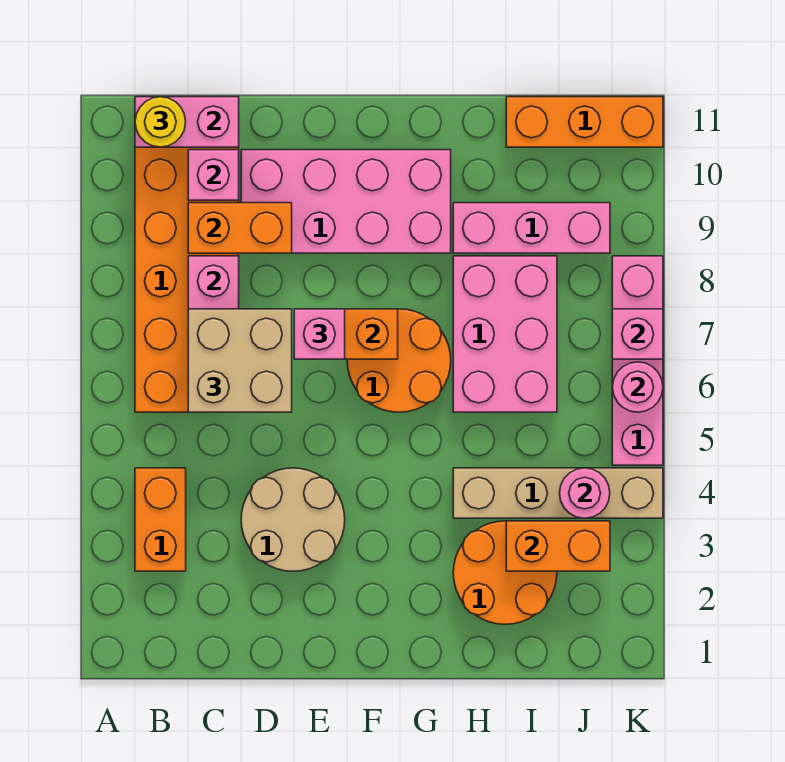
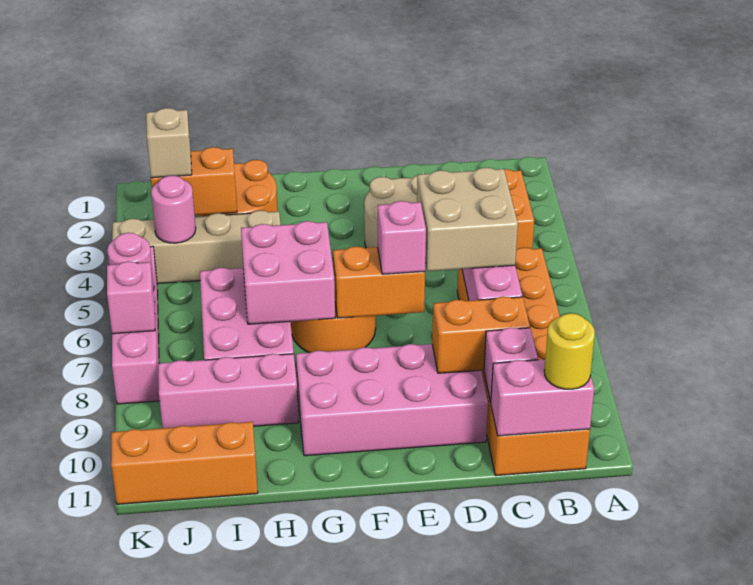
none -> pink 2x2 brick [241,221,335,324]
none -> tan 1x1 brick [146,108,192,178]

